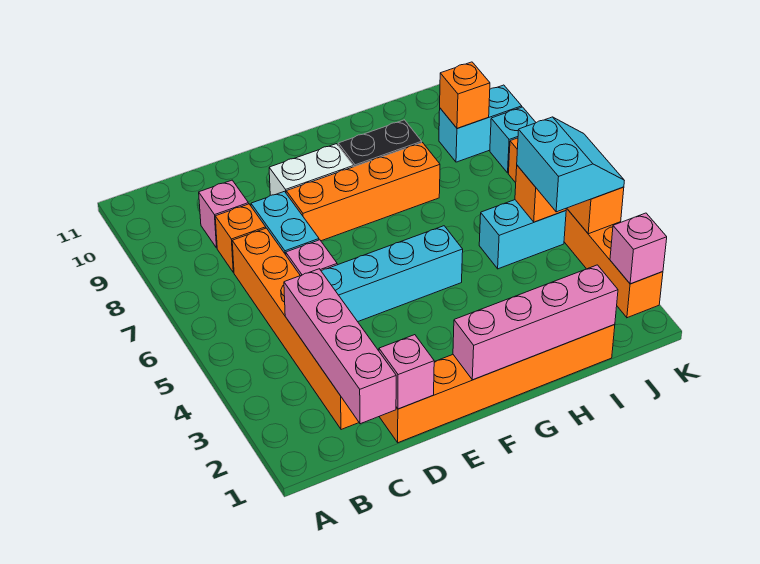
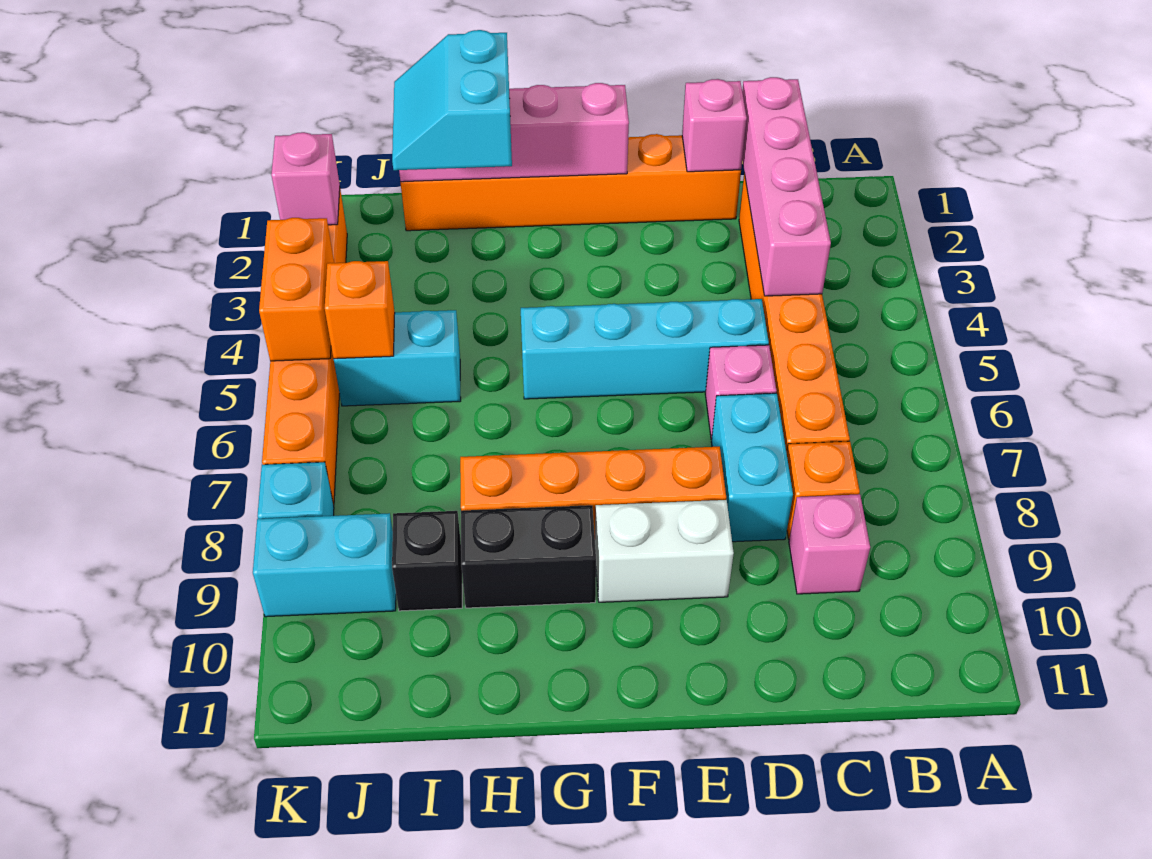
none -> black 1x1 brick [392,511,462,611]
cyan 2x2 slope [517,117,624,212] -> cyan 2x2 slope moved to [392,30,512,170]
orange 1x1 brick [440,62,490,128] -> none

